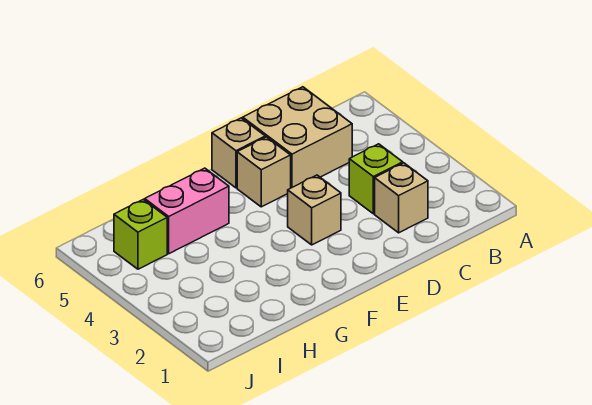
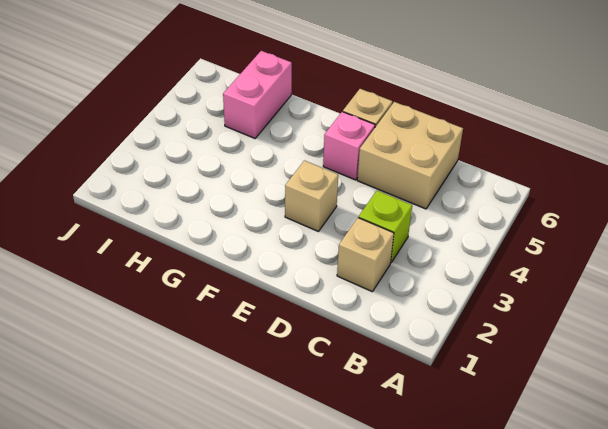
tan 1x1 brick [237,137,291,207] -> pink 1x1 brick [323,112,375,180]
pink 1x2 brick [145,168,229,254] -> pink 1x2 brick turned to [223,51,292,138]
lime 1x1 brick [114,199,167,269] -> none

